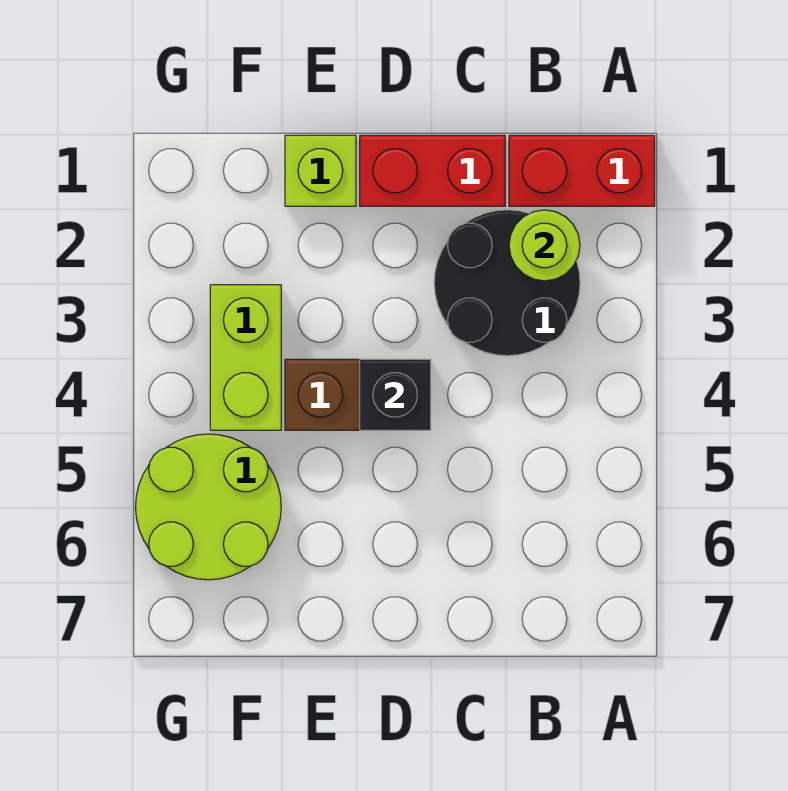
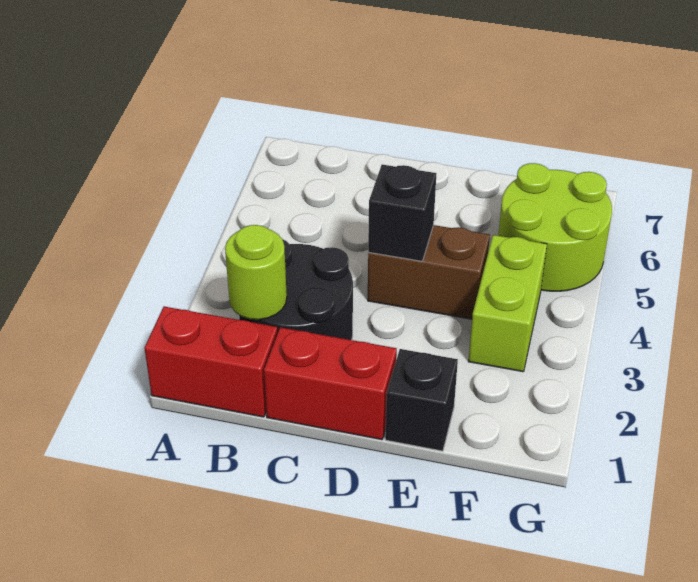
lime 1x1 brick [285,135,356,206] -> black 1x1 brick [385,349,458,451]

